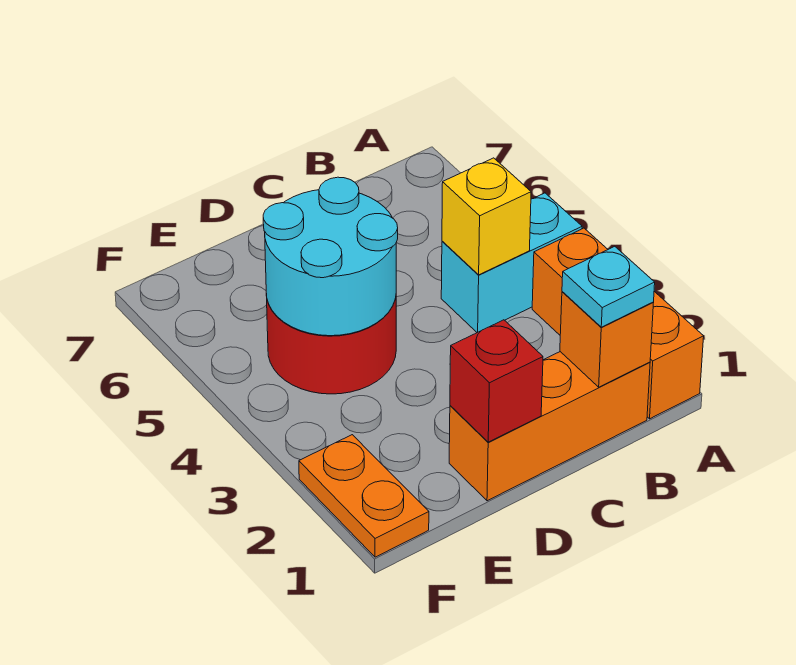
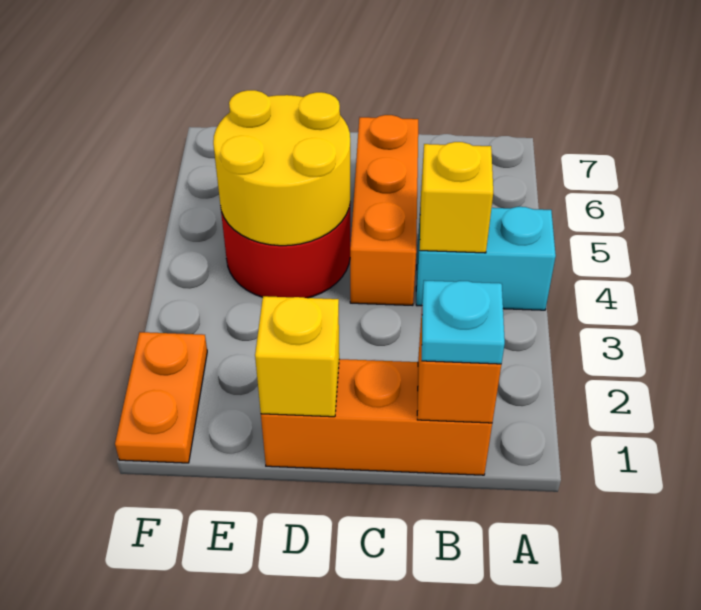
orange 1x3 brick [532,228,704,419] -> orange 1x3 brick moved to [350,115,418,305]
red 1x1 brick [450,320,543,442] -> yellow 1x1 brick [255,296,339,417]
cyan 2x2 round brick [263,177,398,336] -> yellow 2x2 round brick [213,90,350,246]

